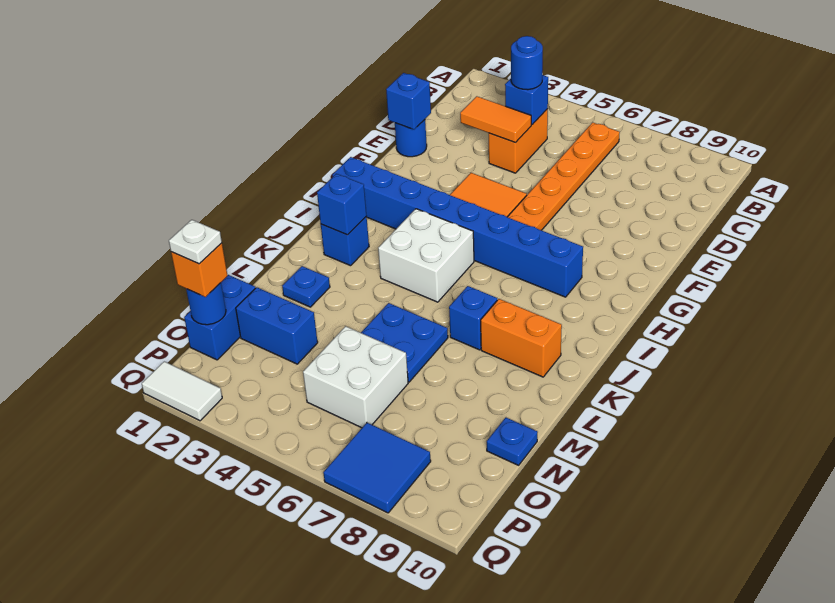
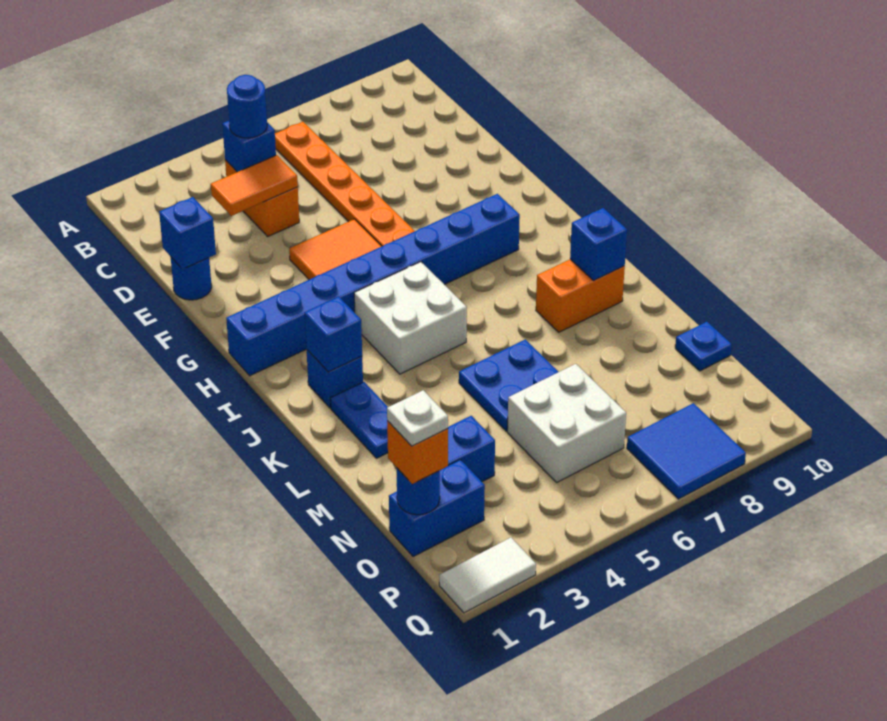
blue 1x1 brick [449,286,497,350] -> blue 1x1 brick moved to [570,208,627,281]
blue 1x1 plate [282,266,330,307] -> blue 1x2 plate [330,382,388,458]
blue 1x2 brick [184,275,255,360] -> blue 1x2 brick turned to [389,460,485,557]

